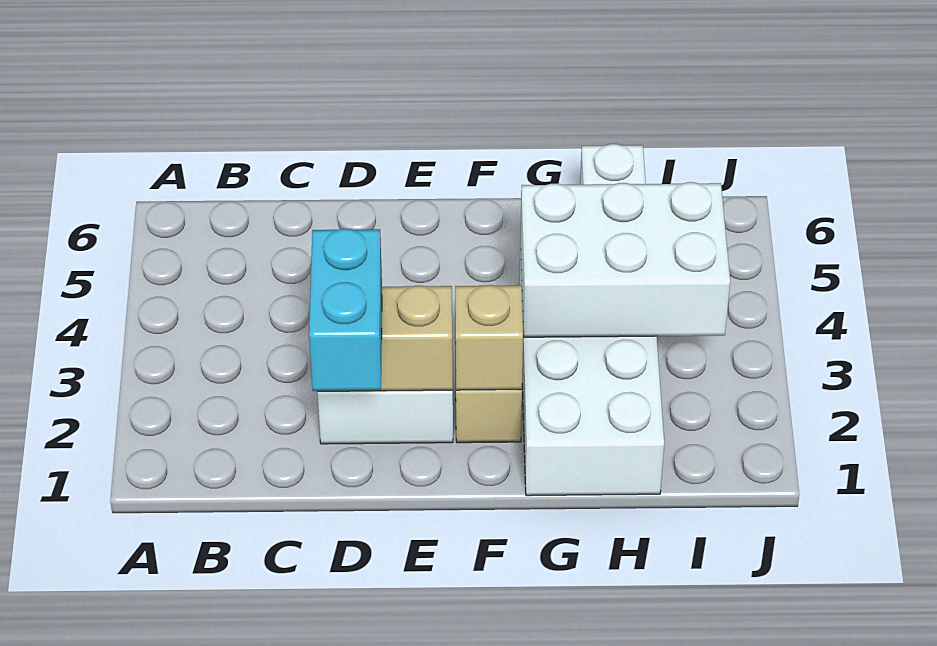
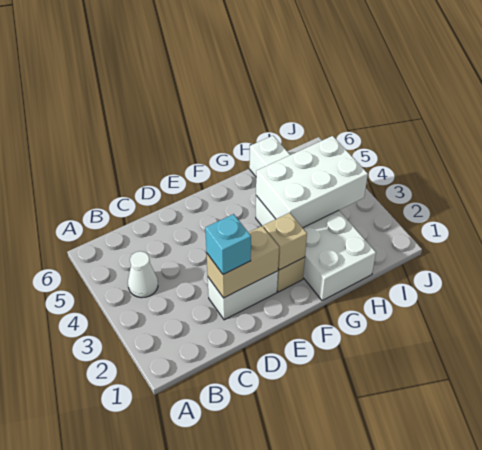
none -> white 1x1 cone [128,251,158,298]
cyan 1x2 brick [309,229,382,391] -> cyan 1x1 brick [205,214,251,274]

